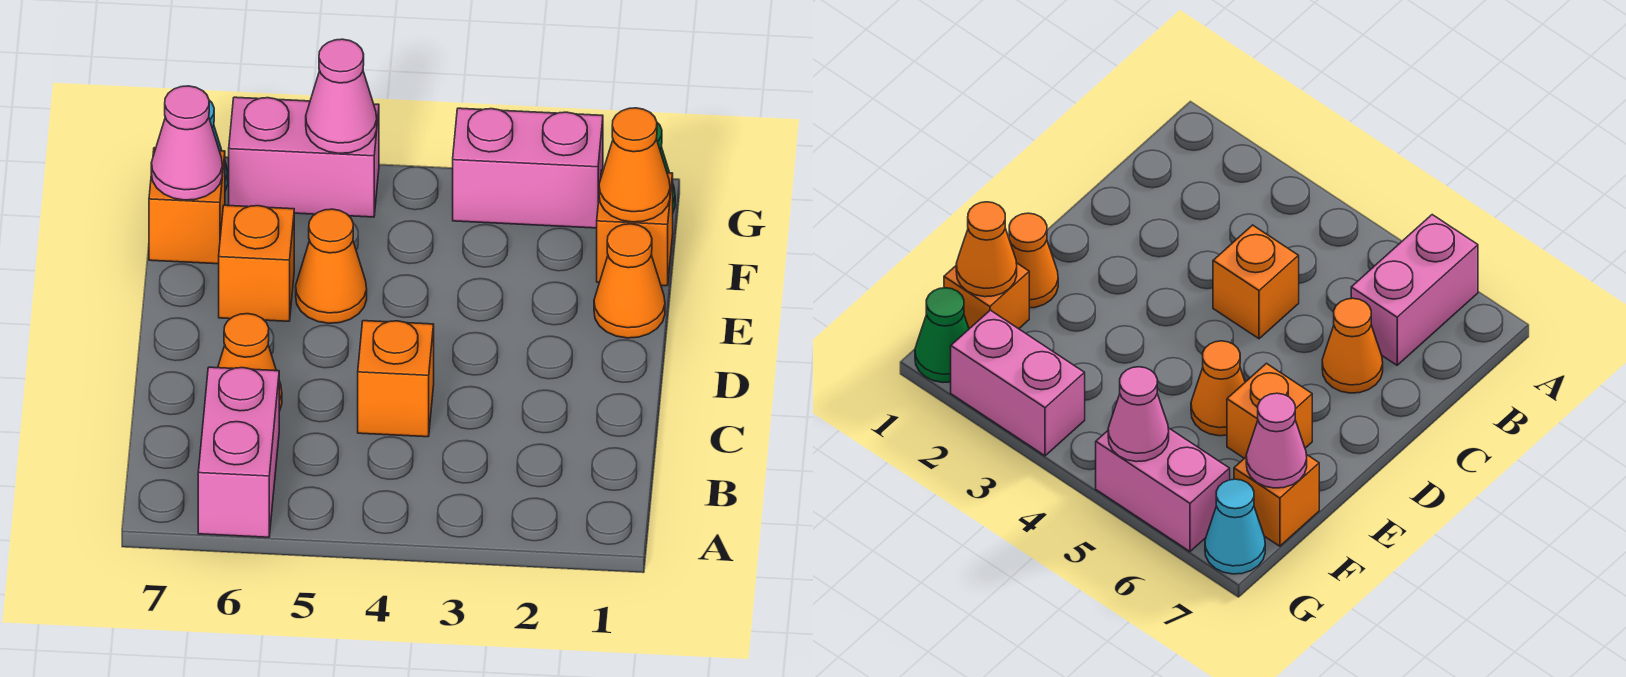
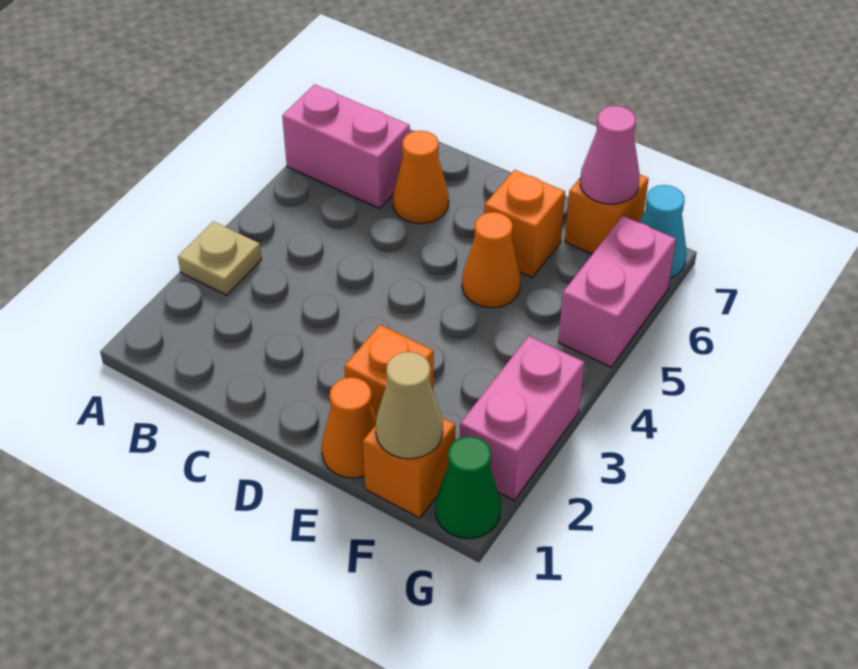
none -> tan 1x1 plate [178,221,262,295]
orange 1x1 brick [358,321,434,437] -> orange 1x1 brick moved to [344,325,434,417]
orange 1x1 cone [599,108,670,222] -> tan 1x1 cone [376,352,443,459]
pink 1x1 cone [306,39,377,153] -> none

